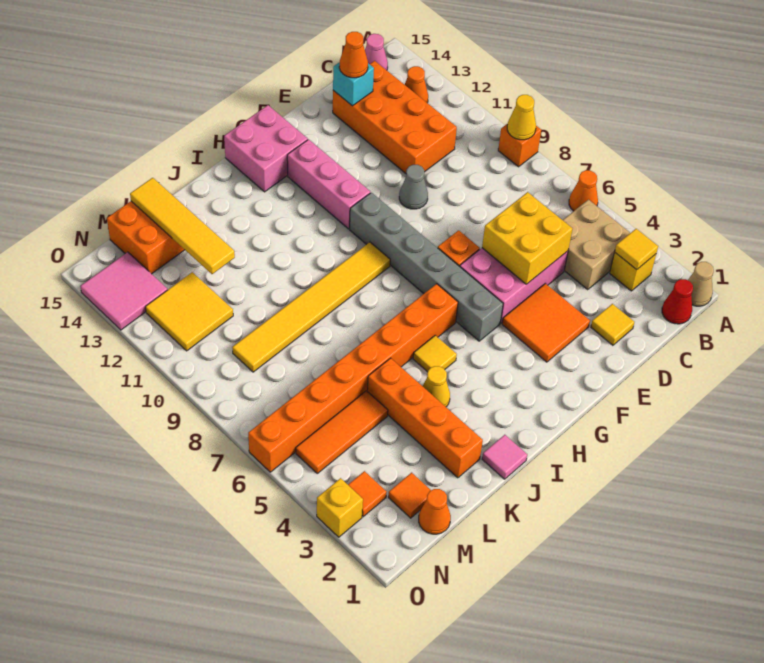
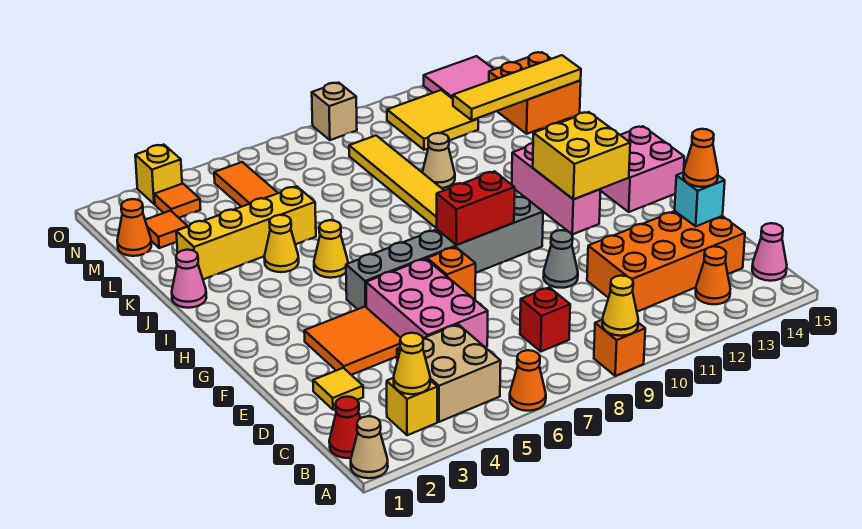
yellow 1x1 tile [615,229,658,270] -> yellow 1x1 cone [394,333,430,394]
none -> red 1x1 brick [520,287,570,351]
yellow 2x2 brick [482,192,572,284] -> yellow 2x2 brick moved to [533,112,630,199]
none -> red 1x2 brick [437,171,515,245]
pink 1x3 brick [287,139,370,229] -> pink 1x3 brick turned to [512,143,601,234]
orange 1x8 brick [248,284,458,472] -> none
yellow 1x1 tile [413,335,457,372] -> yellow 1x1 cone [314,220,348,278]
pink 1x1 tile [482,435,527,479] -> pink 1x1 cone [172,250,206,308]
orange 1x4 brick [367,358,483,478] -> yellow 1x4 brick [176,186,316,279]
none -> tan 1x1 cone [422,133,455,188]
none -> tan 1x1 brick [312,83,357,140]

